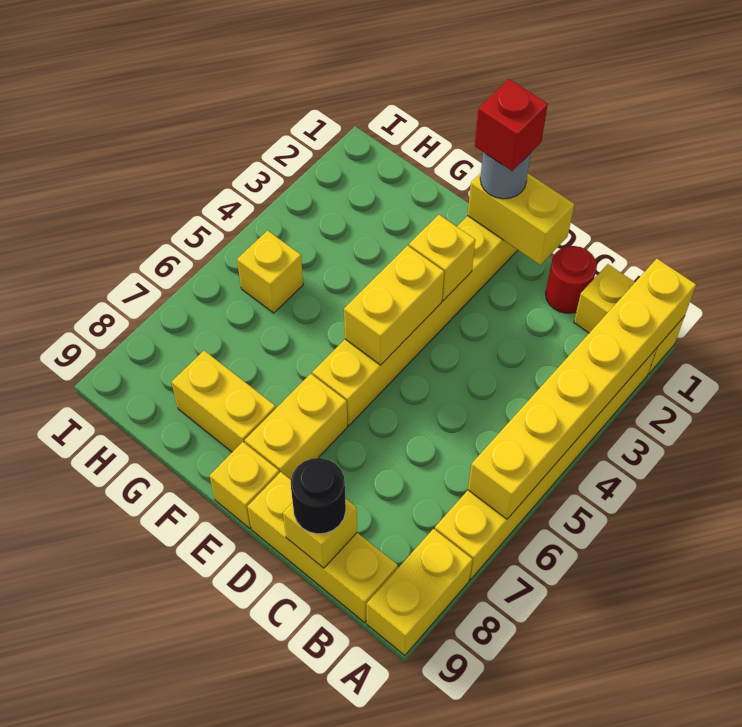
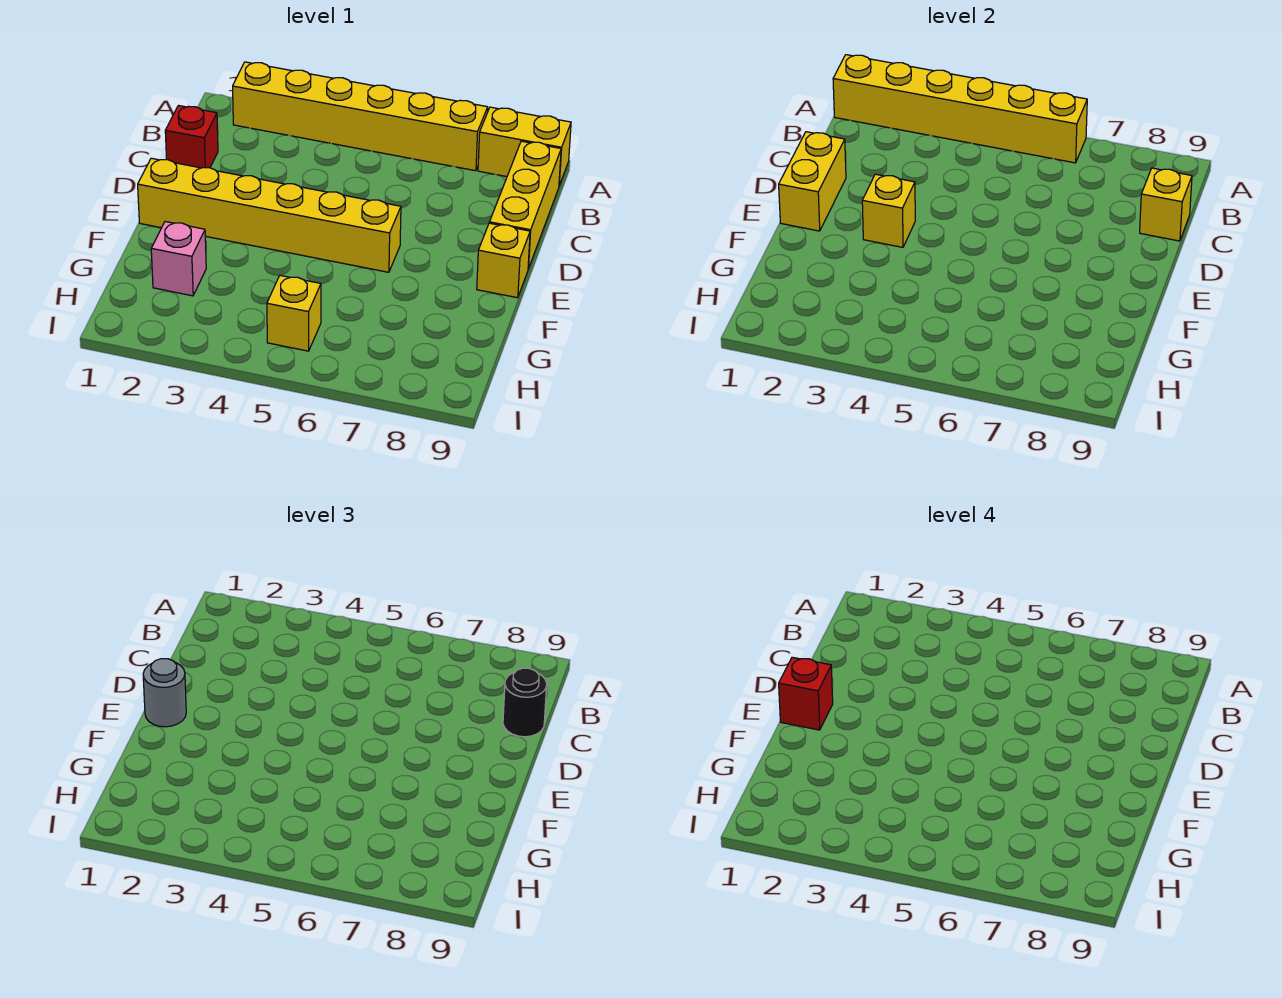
yellow 1x2 brick [574,264,685,374] -> none
red 1x1 round brick [545,246,597,313] -> red 1x1 brick [165,106,218,168]
yellow 1x2 brick [344,246,444,365] -> none
yellow 1x2 brick [245,374,347,480] -> none
yellow 1x2 brick [171,351,276,452] -> none
none -> pink 1x1 brick [151,222,206,296]

